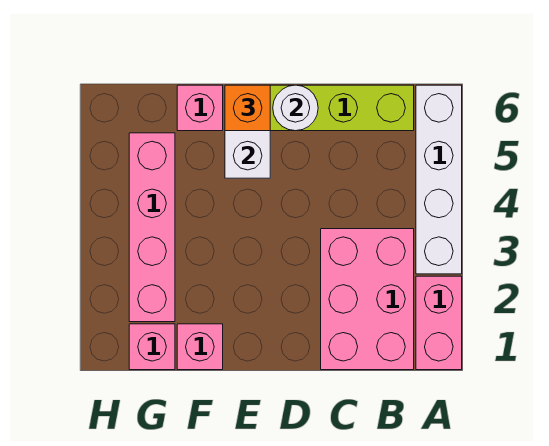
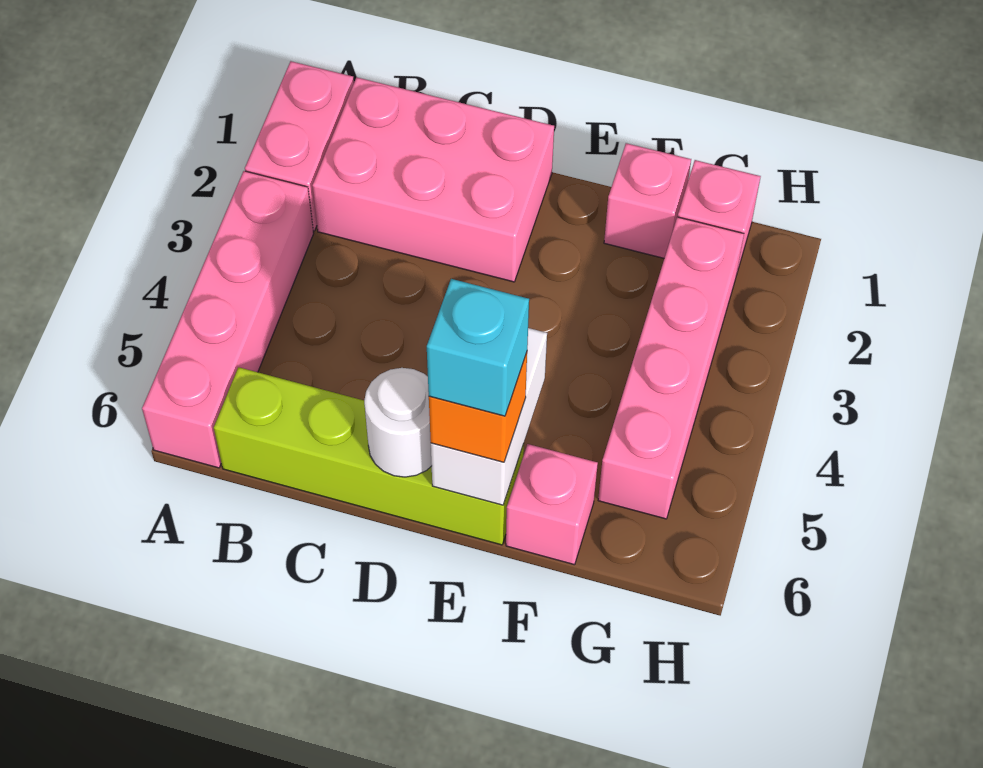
white 1x4 brick [416,85,462,274] -> pink 1x4 brick [142,171,314,468]
pink 2x3 brick [321,229,414,370] -> pink 2x3 brick turned to [312,77,554,282]
none -> cyan 1x1 brick [427,279,529,416]

